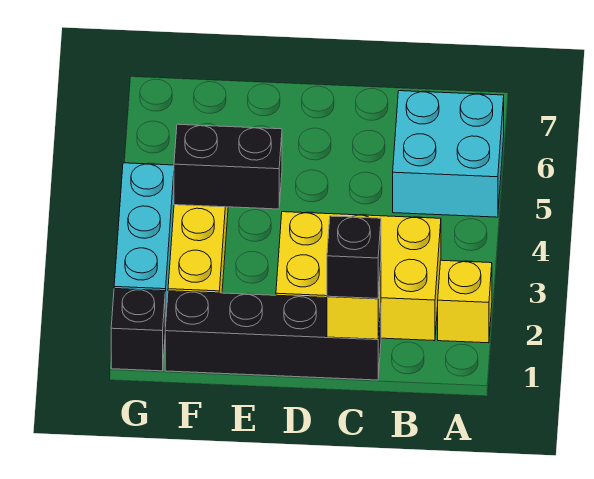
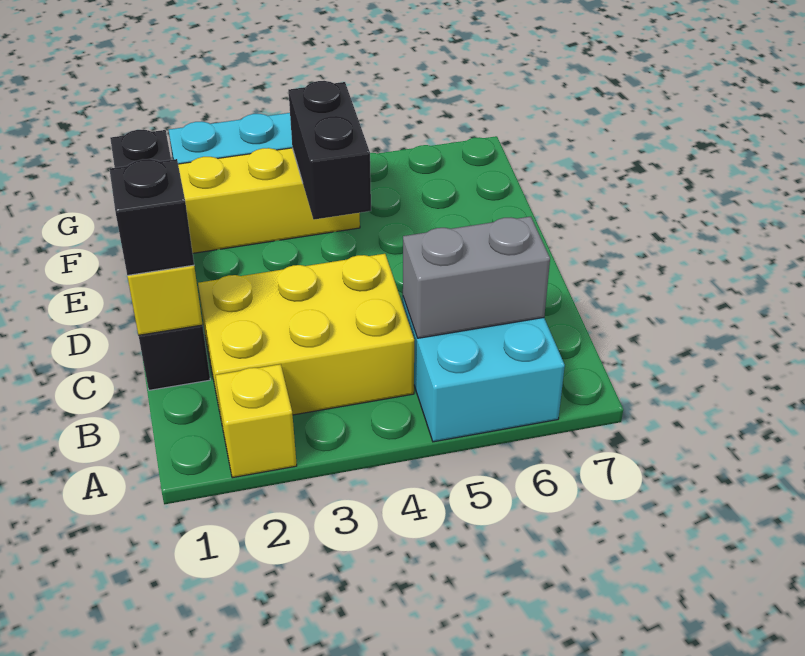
yellow 2x3 brick [276,212,441,341] -> yellow 2x3 brick turned to [198,254,414,422]
none -> grey 1x2 brick [403,217,550,338]

